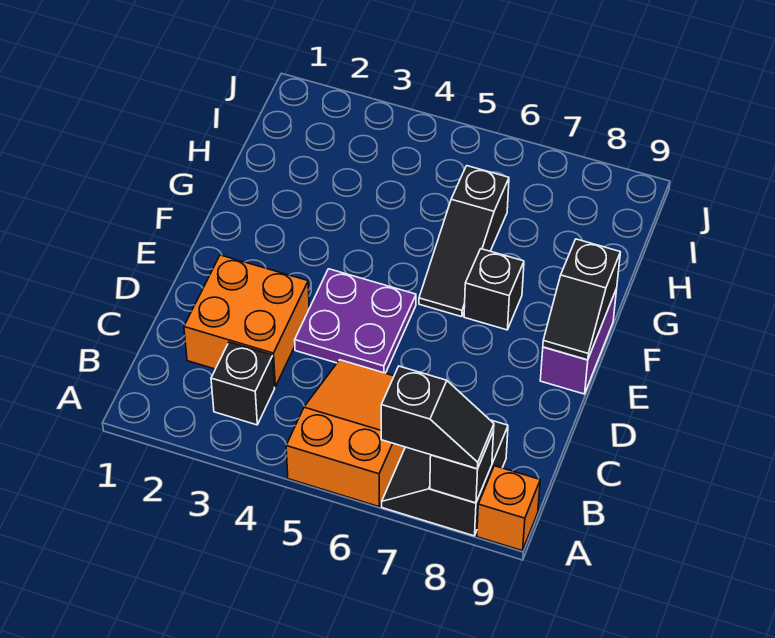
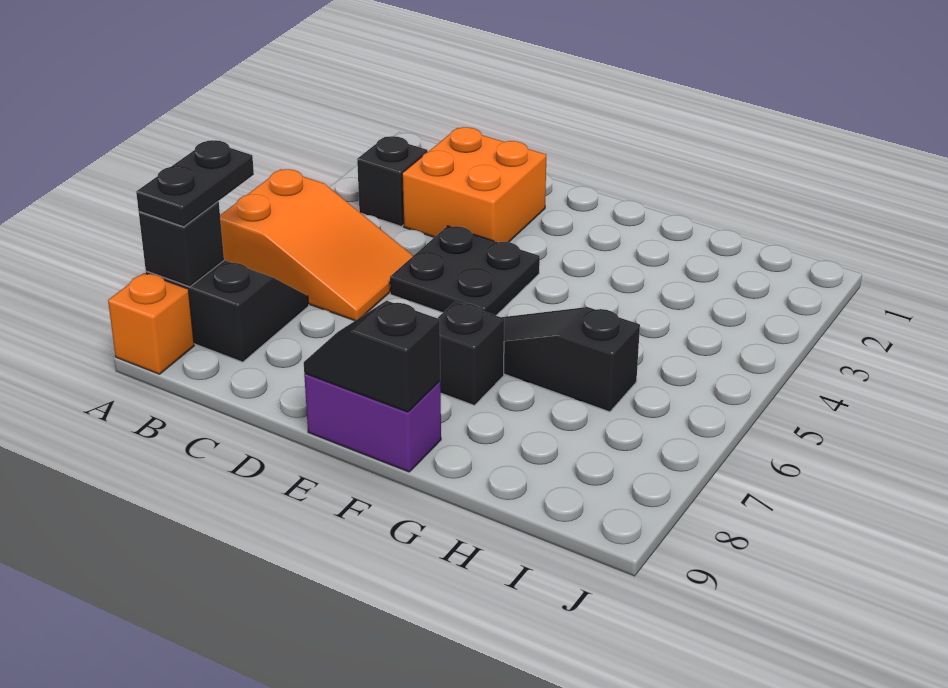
black 1x2 slope [381,366,494,469] -> black 1x2 plate [136,140,254,227]
purple 2x2 plate [295,269,416,373] -> black 2x2 plate [390,226,540,315]

